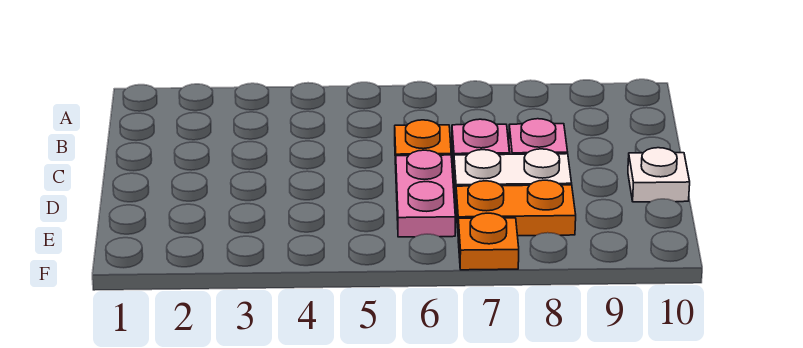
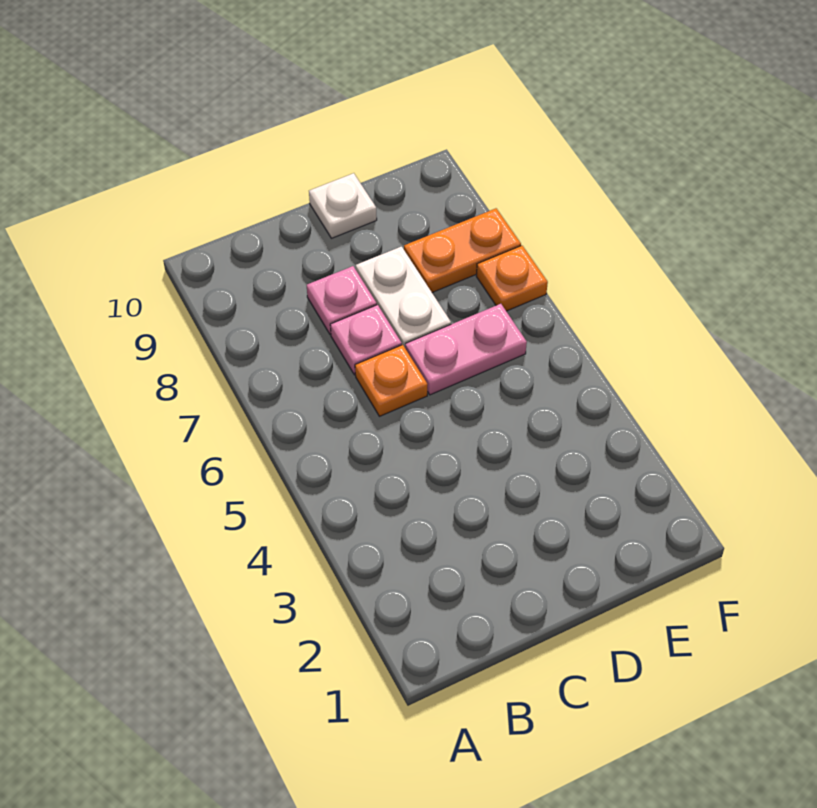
orange 1x2 plate [456,180,576,236] -> orange 1x2 plate turned to [404,208,521,293]

